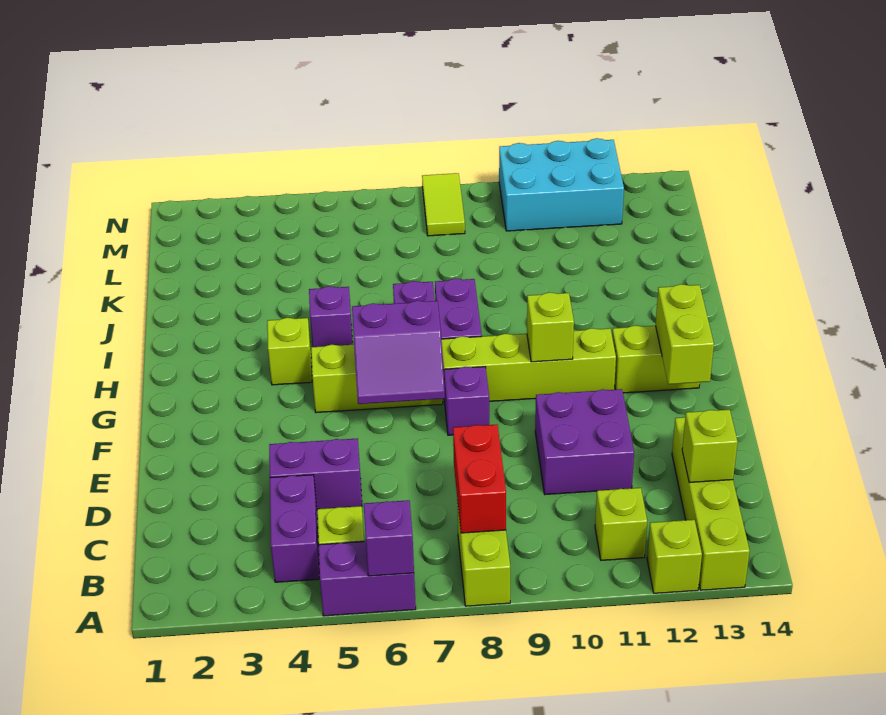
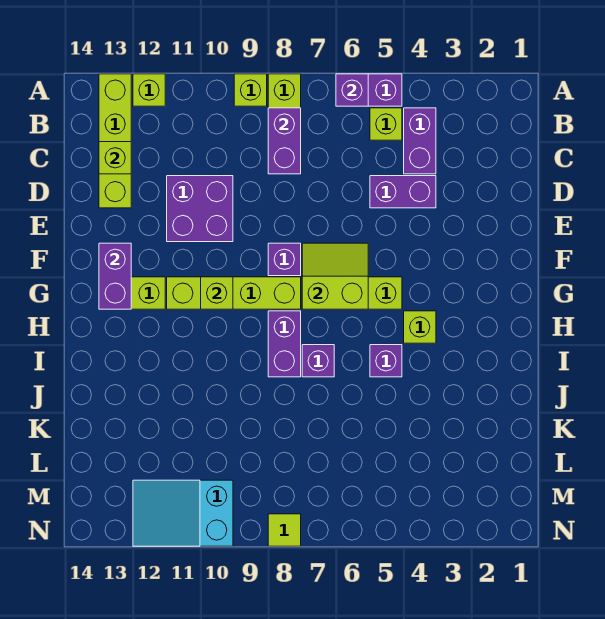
red 1x2 brick [453,425,506,533] -> purple 1x2 brick [268,108,301,174]
lime 1x1 brick [595,488,647,560] -> lime 1x1 brick moved to [234,74,267,106]
purple 2x2 slope [352,301,445,404] -> lime 2x2 slope [302,243,368,309]
lime 1x2 brick [655,284,714,384] -> purple 1x2 brick [99,243,131,309]
lime 1x2 tile [422,173,465,236] -> lime 1x1 tile [268,514,301,546]
cyan 2x3 brick [499,138,624,231] -> cyan 2x3 slope [133,480,233,546]

